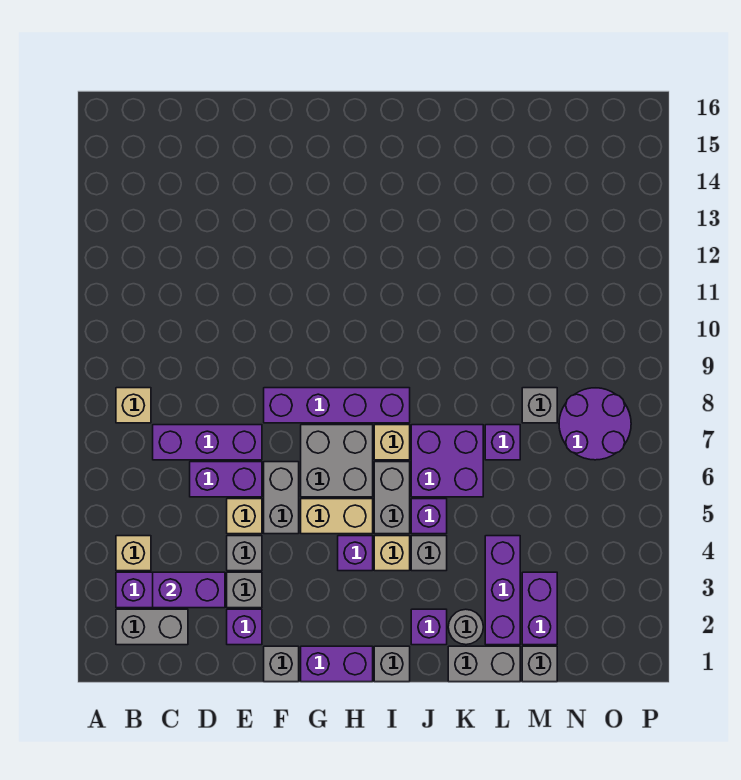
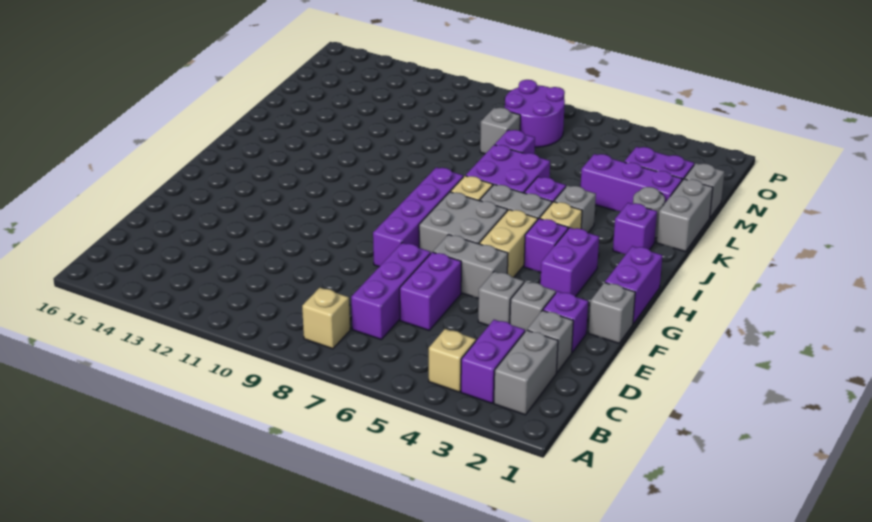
purple 1x2 brick [153,572,225,608] -> purple 1x2 brick moved to [540,228,599,297]
tan 1x1 brick [227,499,262,534] -> none
grey 1x1 brick [374,646,410,682] -> grey 1x1 brick moved to [527,310,573,373]

